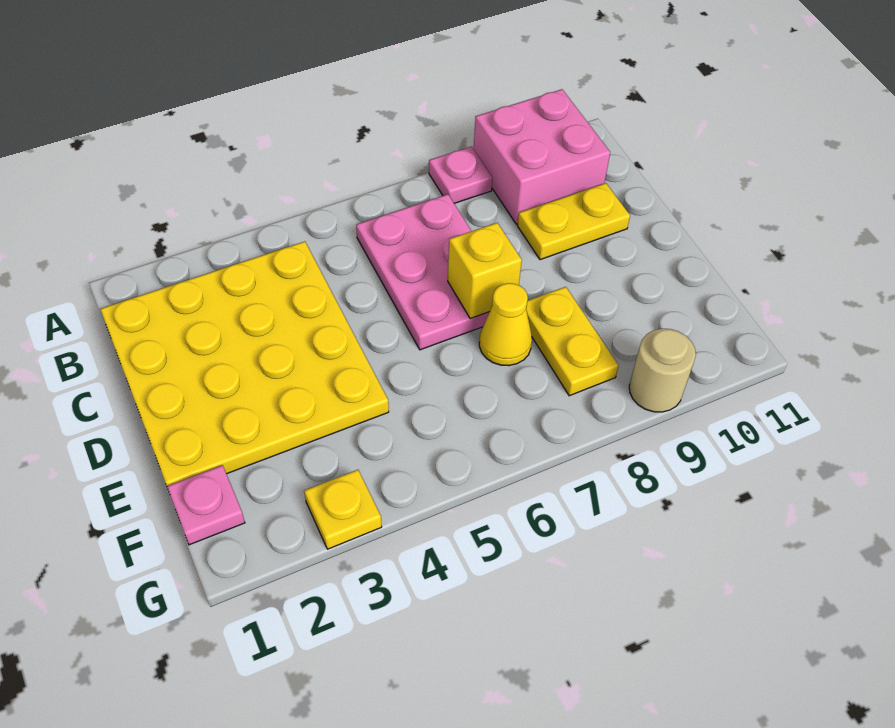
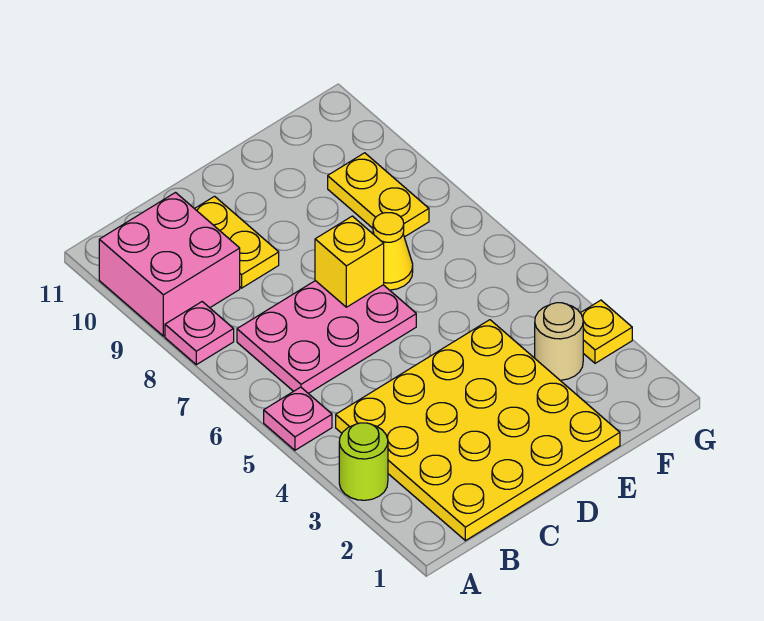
none -> lime 1x1 round brick [339,423,388,500]
yellow 1x2 plate [526,287,619,396] -> yellow 1x2 plate turned to [328,153,429,237]
pink 1x1 plate [167,465,245,545] -> pink 1x1 plate moved to [264,387,332,450]
tan 1x1 round brick [629,329,696,412] -> tan 1x1 round brick moved to [535,303,583,380]

